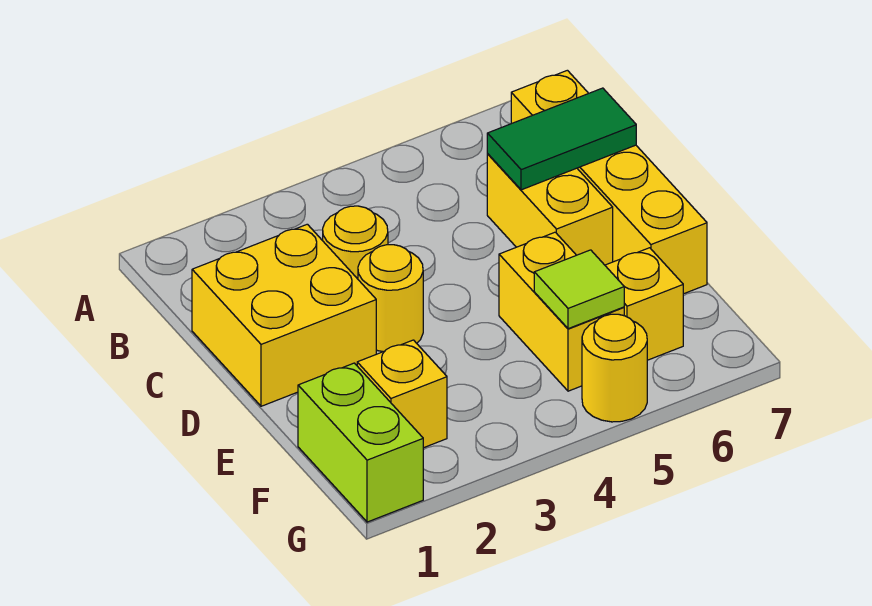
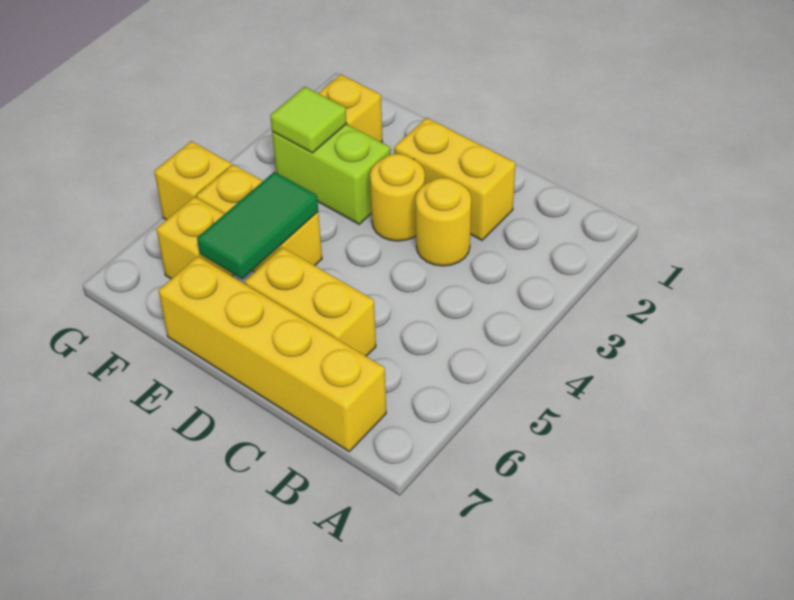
yellow 2x2 brick [192,224,376,406] -> yellow 1x2 brick [394,118,515,240]
green 1x2 tile [487,88,636,190] -> green 1x2 tile moved to [197,172,318,279]
lime 1x2 brick [298,363,423,522] -> lime 1x2 brick moved to [272,124,391,224]
lime 1x1 tile [534,250,624,329] -> lime 1x1 tile moved to [270,87,347,153]
yellow 1x1 round brick [582,314,647,422] -> yellow 1x1 brick [154,141,231,220]

